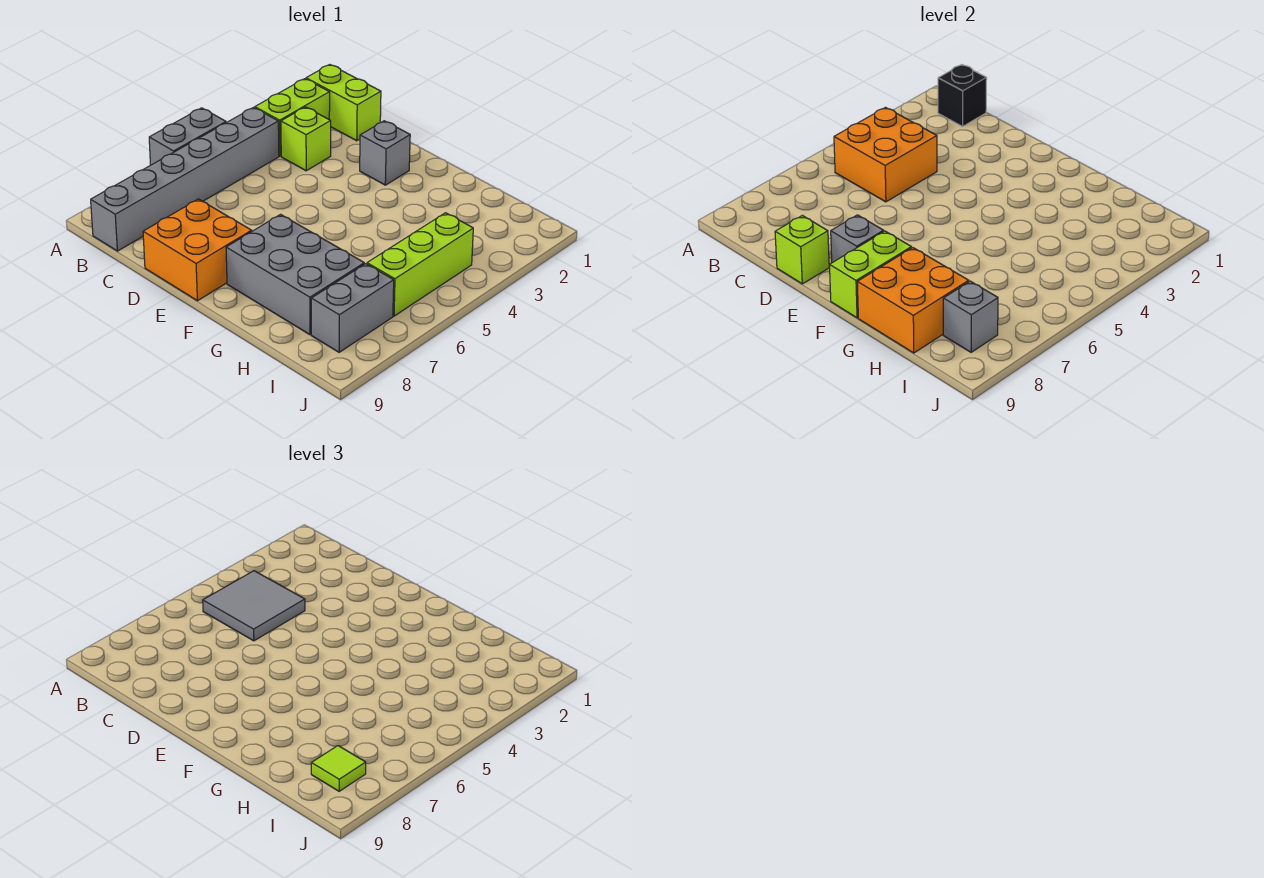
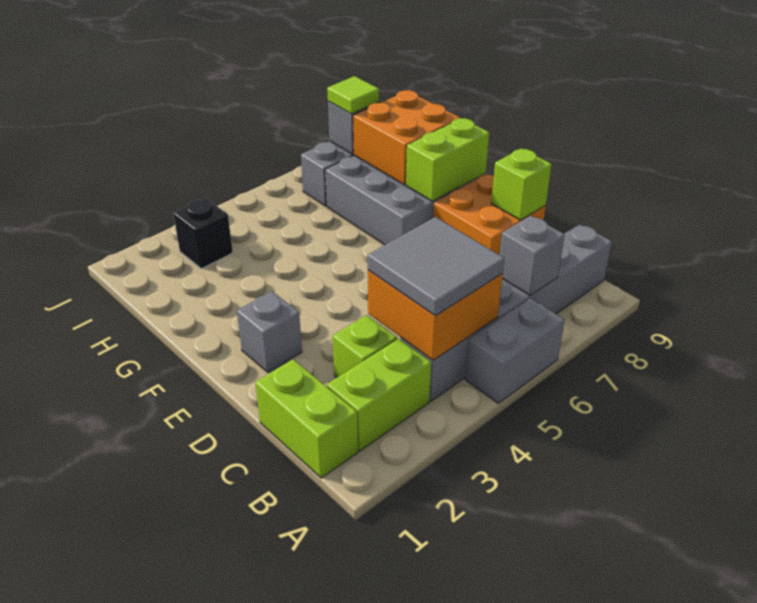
black 1x1 brick [938,65,987,126] -> black 1x1 brick moved to [173,198,233,269]
grey 1x1 brick [831,215,884,263] -> grey 1x1 brick moved to [500,216,565,296]
lime 1x3 brick [367,213,473,316] -> none

